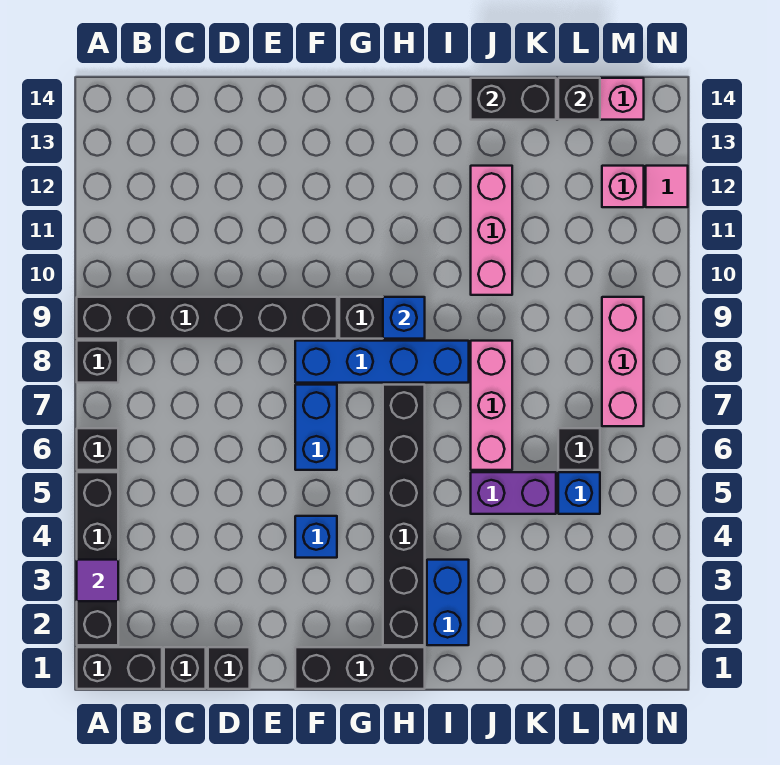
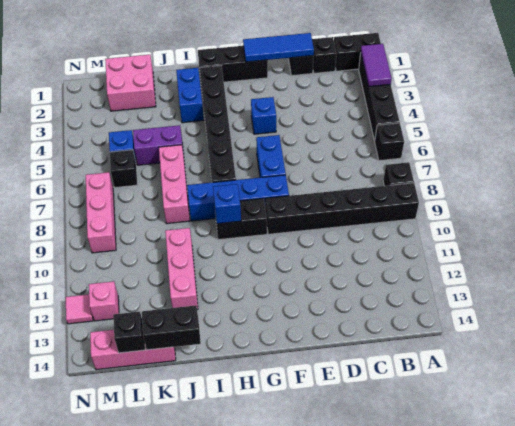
purple 1x1 tile [77,560,118,601] -> purple 1x2 tile [361,44,392,87]
none -> blue 1x3 tile [243,33,314,62]
none -> pink 2x2 brick [105,55,156,111]

